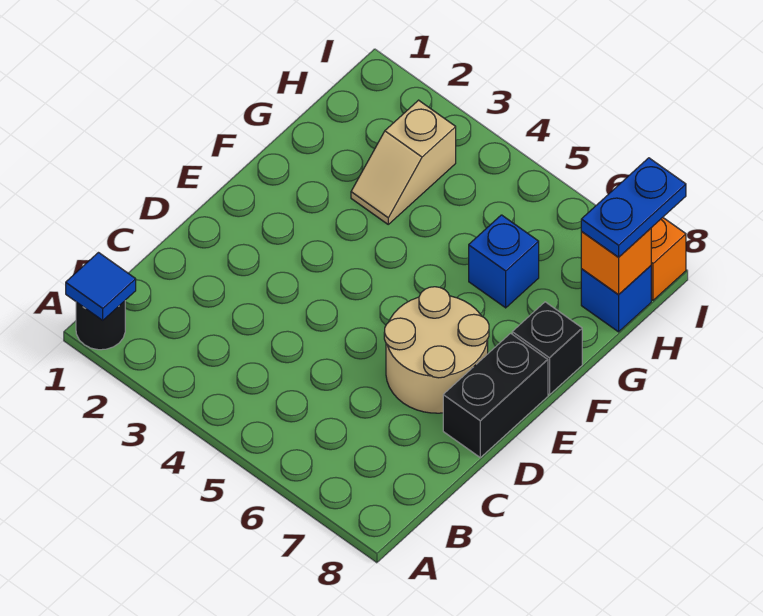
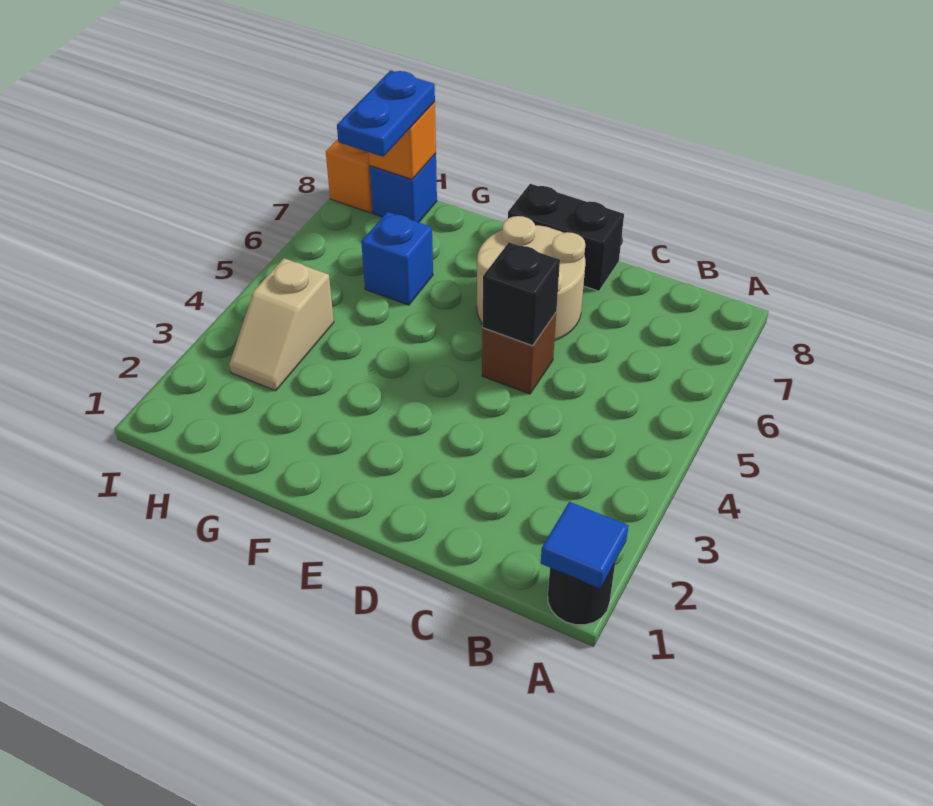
none -> brown 1x1 brick [482,313,556,394]
black 1x1 brick [512,302,582,395] -> black 1x1 brick moved to [482,242,560,346]
tan 1x2 slope [351,100,456,224] -> tan 1x2 slope turned to [229,258,334,391]
blue 1x2 plate [581,158,686,257] -> blue 1x2 plate turned to [337,71,435,157]

